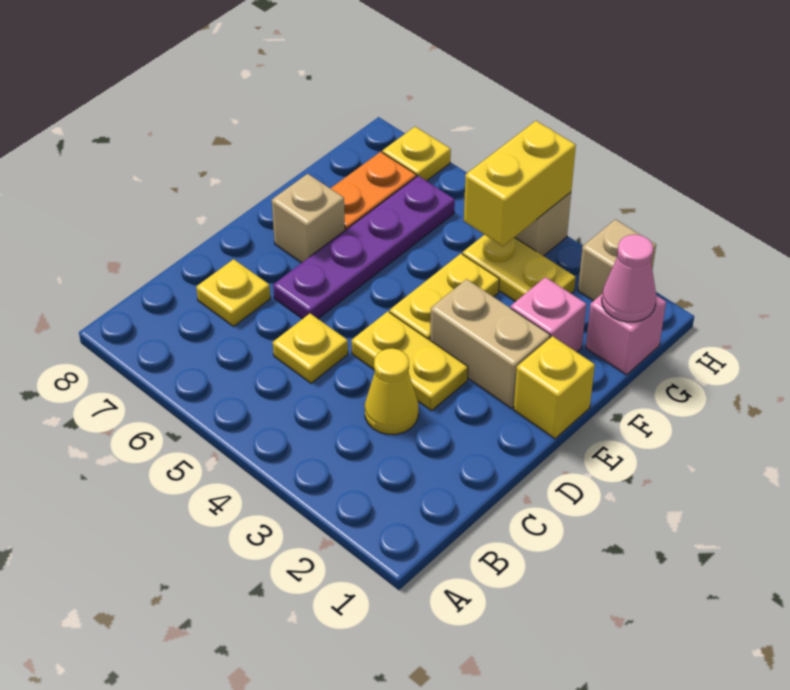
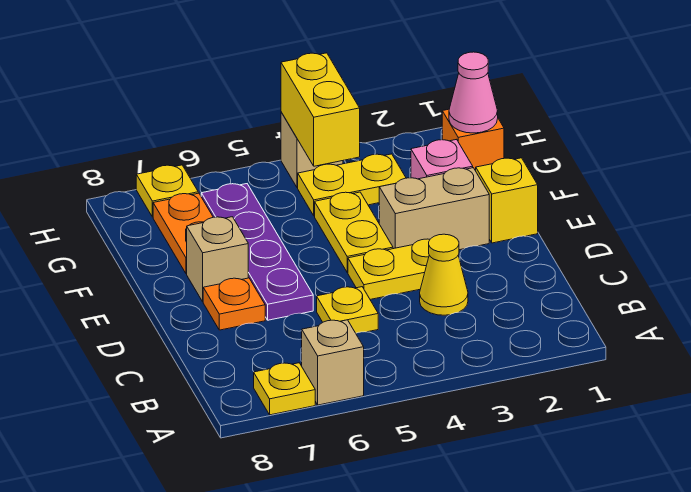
yellow 1x1 plate [196,259,270,326] -> yellow 1x1 plate moved to [254,363,315,415]
none -> orange 1x1 plate [203,278,265,330]
pink 1x1 brick [586,294,666,375] -> orange 1x1 brick [442,109,504,171]
tan 1x1 brick [578,219,656,301] -> tan 1x1 brick moved to [302,320,364,405]

